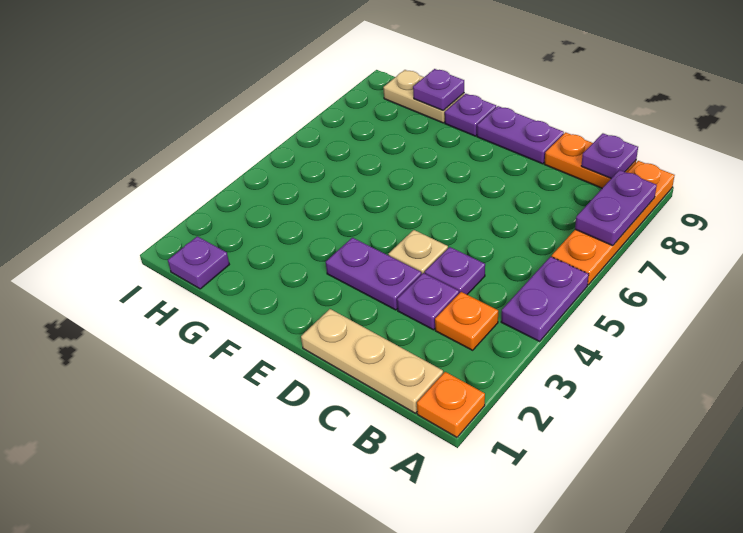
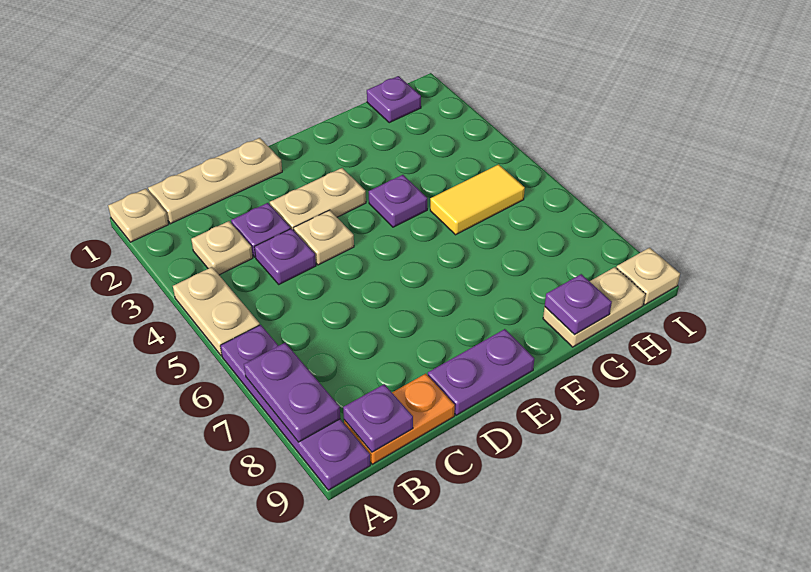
orange 1x1 plate [417,372,485,437] -> tan 1x1 plate [108,189,168,242]
purple 1x2 plate [501,257,589,341] -> tan 1x2 plate [173,267,260,356]
orange 1x4 plate [552,161,675,285] -> purple 1x4 plate [220,325,370,490]
orange 1x1 plate [435,292,498,350] -> tan 1x1 plate [191,221,253,275]
purple 1x2 plate [326,238,422,310] -> tan 1x2 plate [270,168,366,230]
purple 1x1 plate [445,94,496,136] -> purple 1x1 plate moved to [369,175,427,227]
none -> yellow 1x2 tile [430,164,525,235]
none -> tan 1x1 plate [616,248,680,305]

